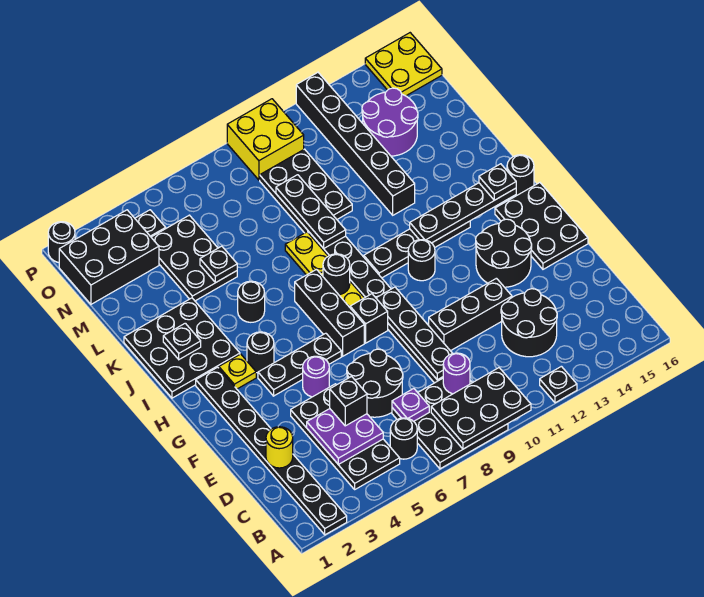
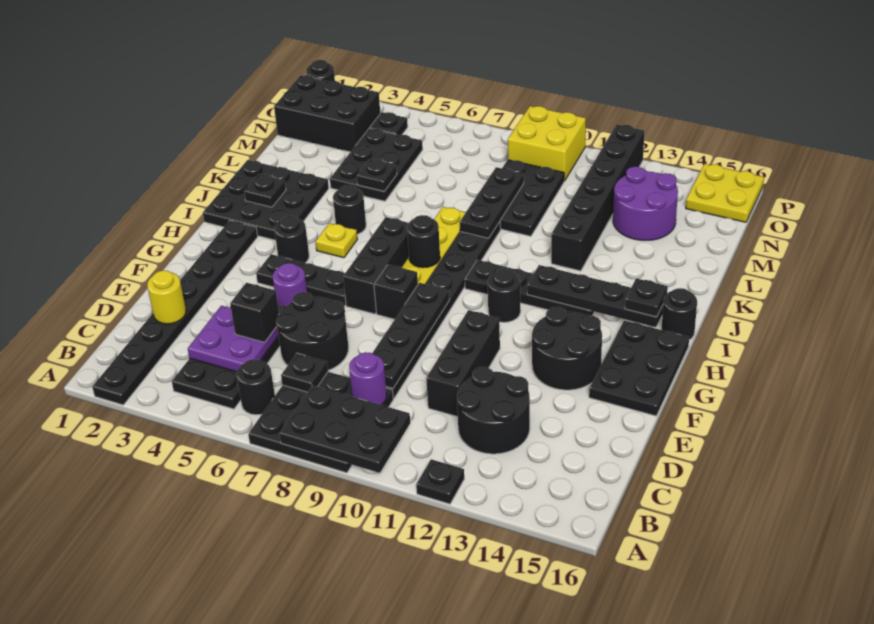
purple 1x1 plate [392,389,429,421] -> black 1x1 plate [281,353,328,392]
black 1x3 brick [429,278,512,351] -> black 1x3 brick turned to [426,310,500,417]
yellow 1x1 plate [219,354,256,389] -> yellow 1x1 plate moved to [315,223,357,258]

